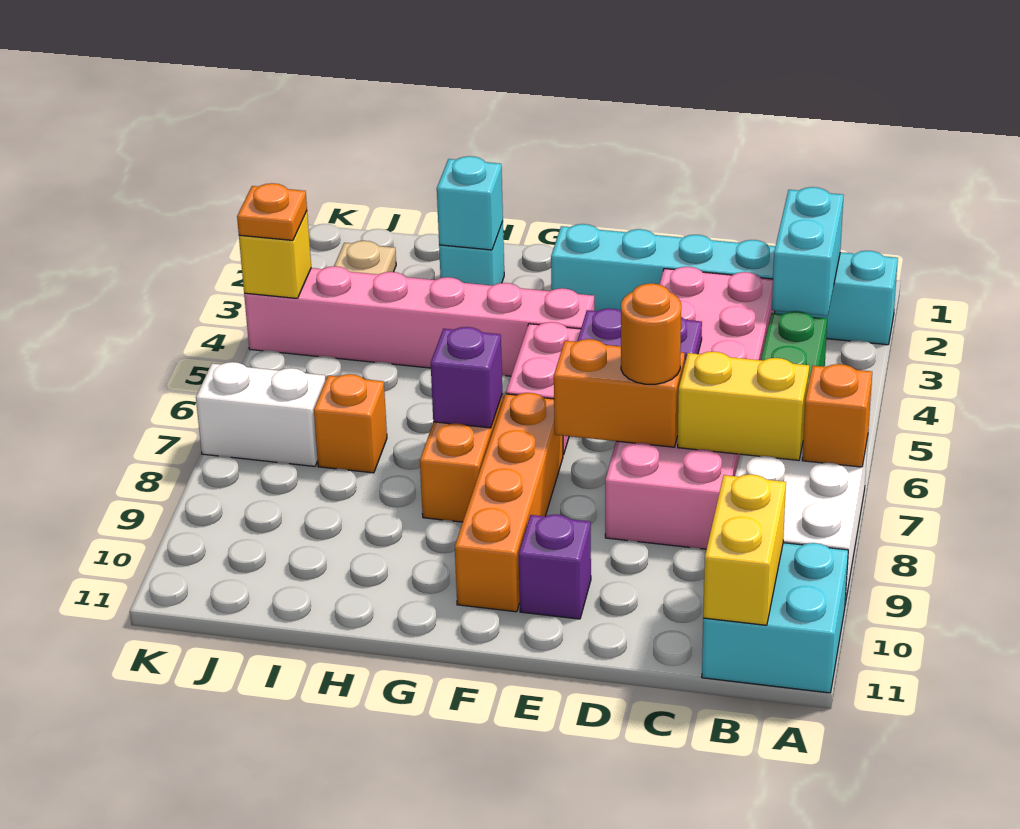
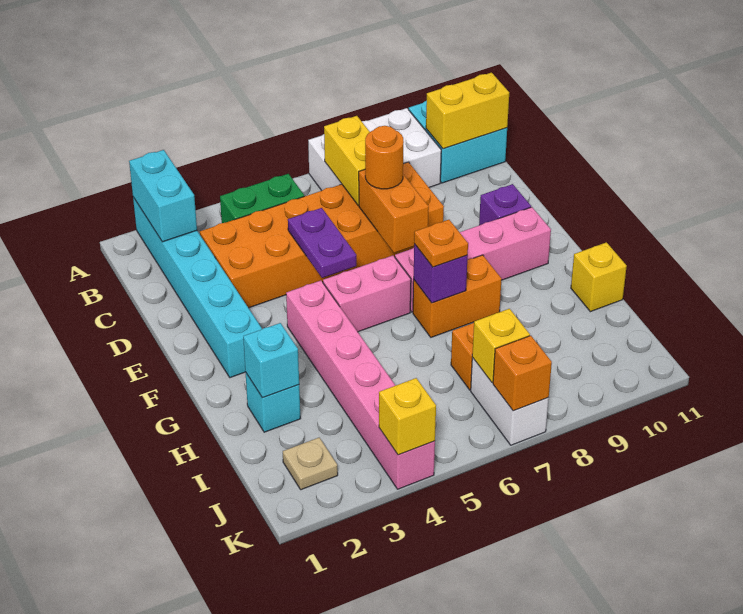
orange 1x1 brick [802,364,872,467] -> orange 1x1 brick moved to [493,336,552,411]
cyan 1x2 brick [772,187,844,316] -> cyan 1x2 brick turned to [129,150,197,242]
pink 2x6 brick [605,267,775,549] -> orange 2x6 brick [200,162,444,308]
orange 1x4 brick [455,393,563,612] -> pink 1x4 brick [395,207,551,312]
none -> yellow 1x1 brick [571,242,627,312]
none -> yellow 1x1 brick [472,309,530,383]
orange 1x1 plate [237,183,307,240] -> orange 1x1 plate moved to [414,220,468,267]

